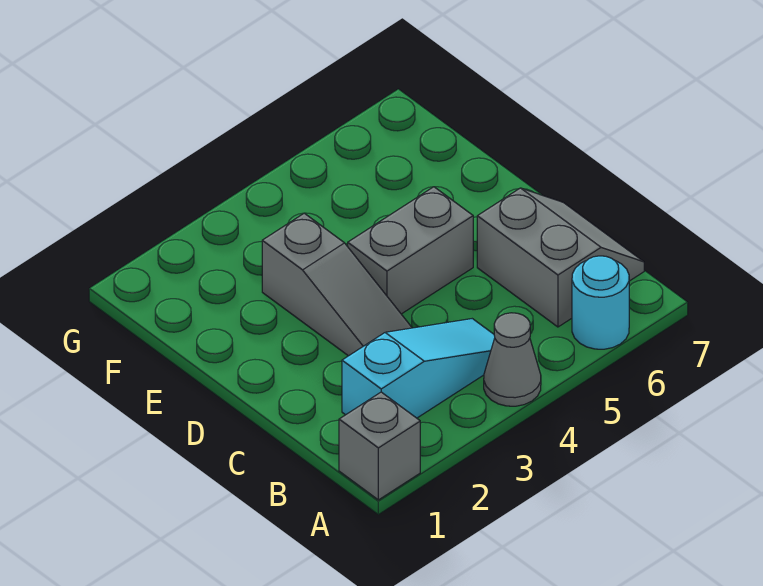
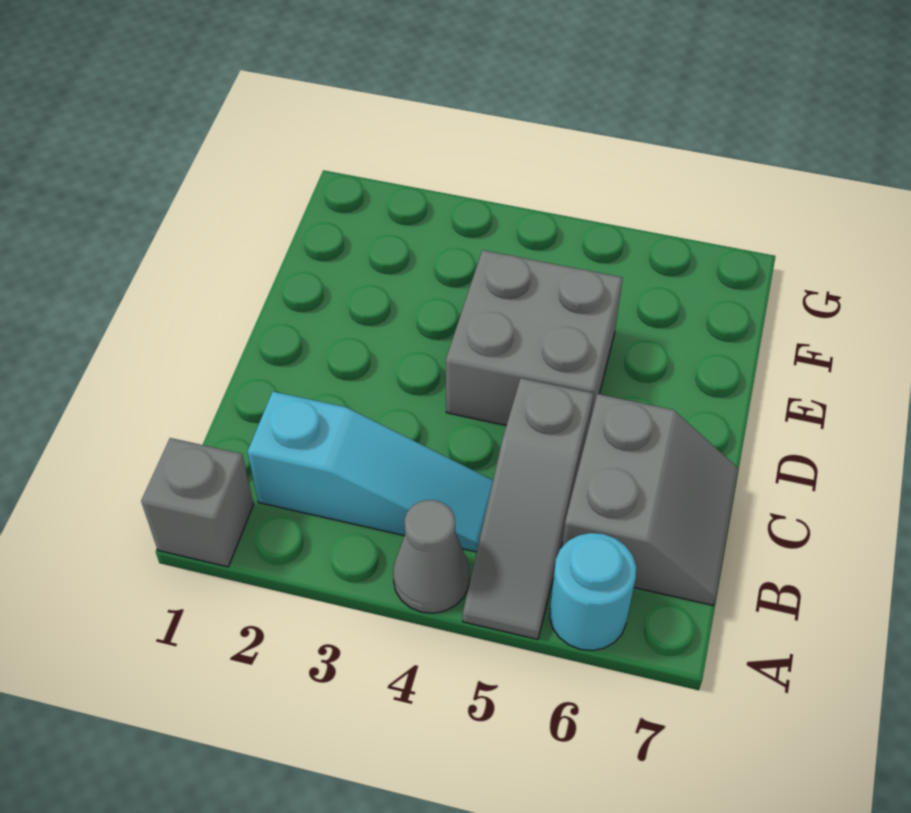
grey 1x3 slope [262,213,412,356] -> grey 1x3 slope moved to [463,378,594,639]
grey 1x2 brick [348,187,473,314] -> grey 2x2 brick [446,250,623,426]

